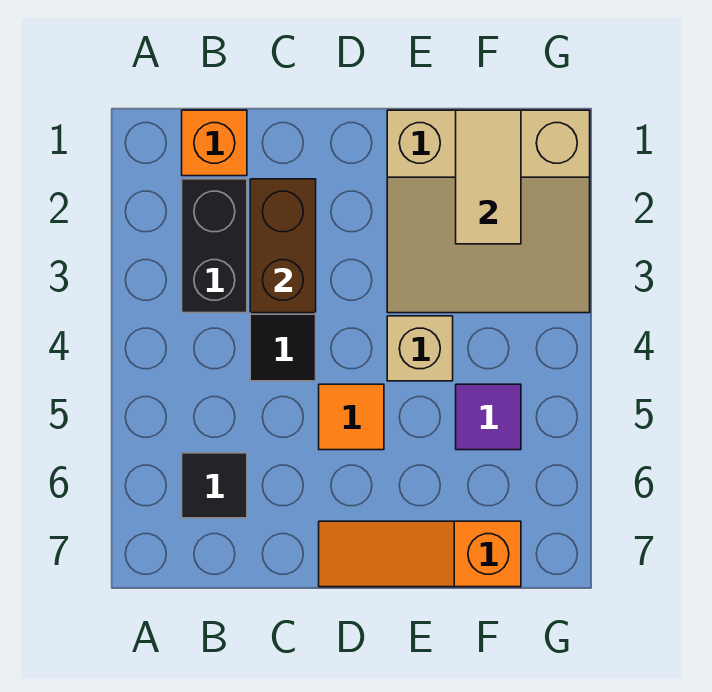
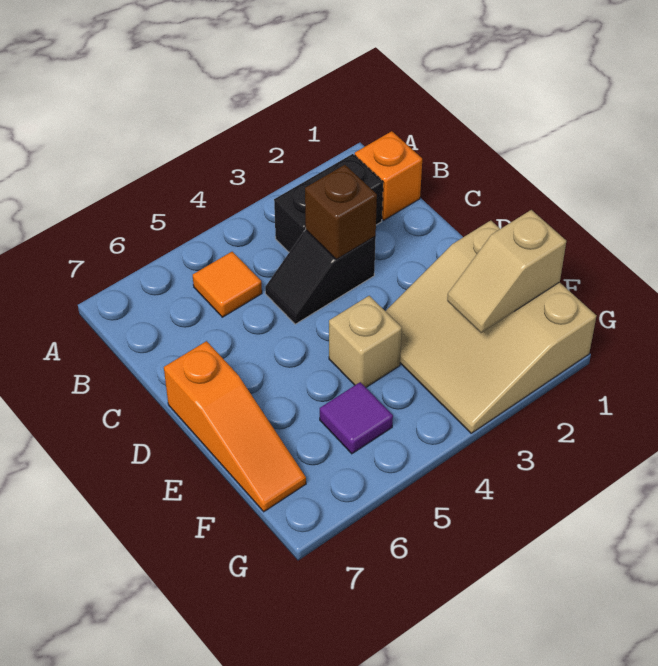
black 1x1 tile [182,453,247,518] -> none
brown 1x2 brick [250,179,316,313] -> brown 1x1 brick [305,165,377,259]
orange 1x1 tile [319,384,384,450] -> orange 1x1 tile moved to [193,252,262,317]
orange 1x3 slope [319,521,521,587] -> orange 1x3 slope turned to [164,341,306,512]
tan 1x2 tile [456,110,521,244] -> tan 1x2 slope [447,210,566,333]

